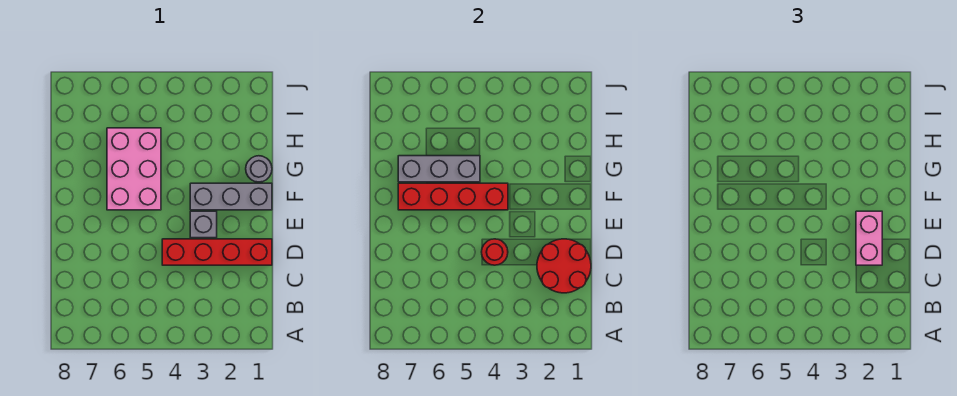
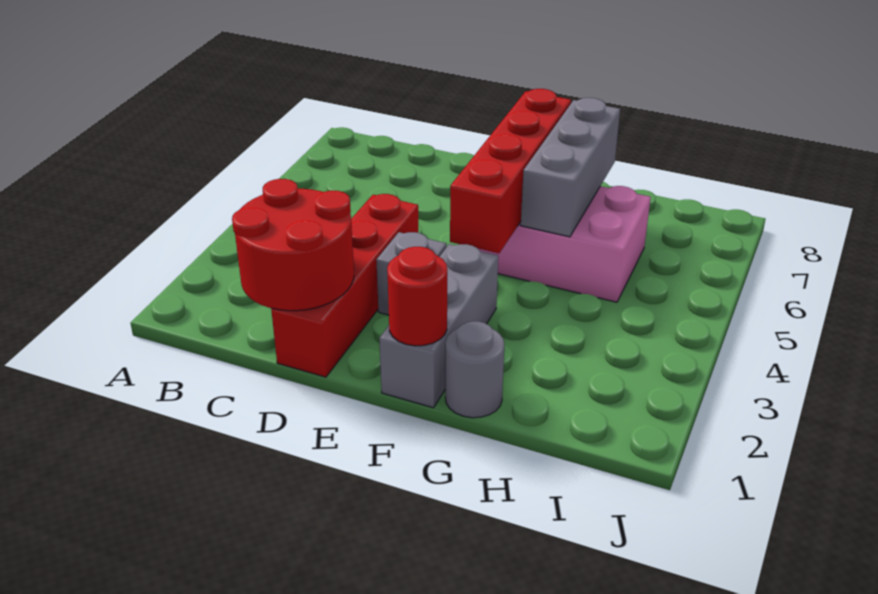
pink 1x2 brick [856,211,882,265] -> none
red 1x1 round brick [482,239,508,265] -> red 1x1 round brick moved to [387,247,447,346]

